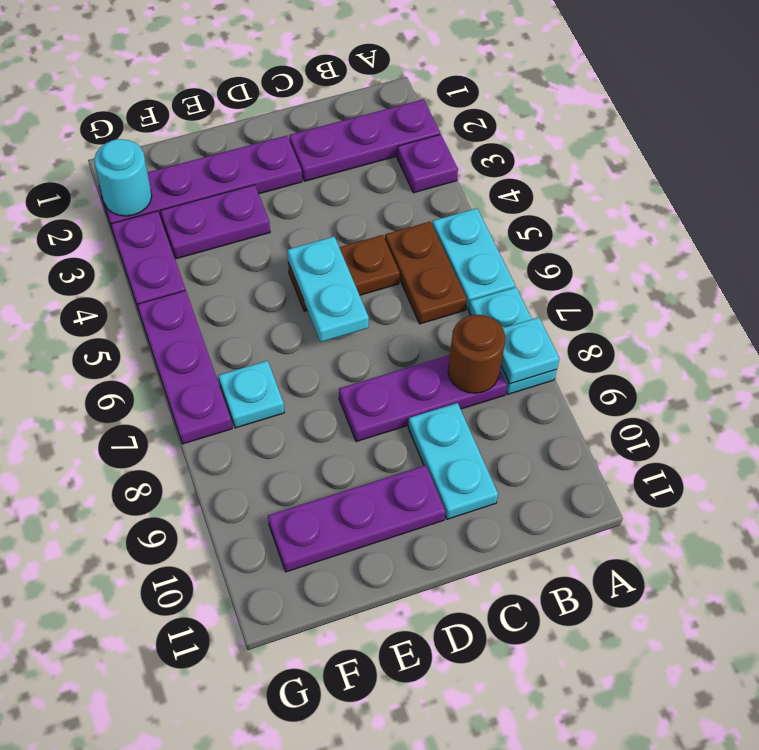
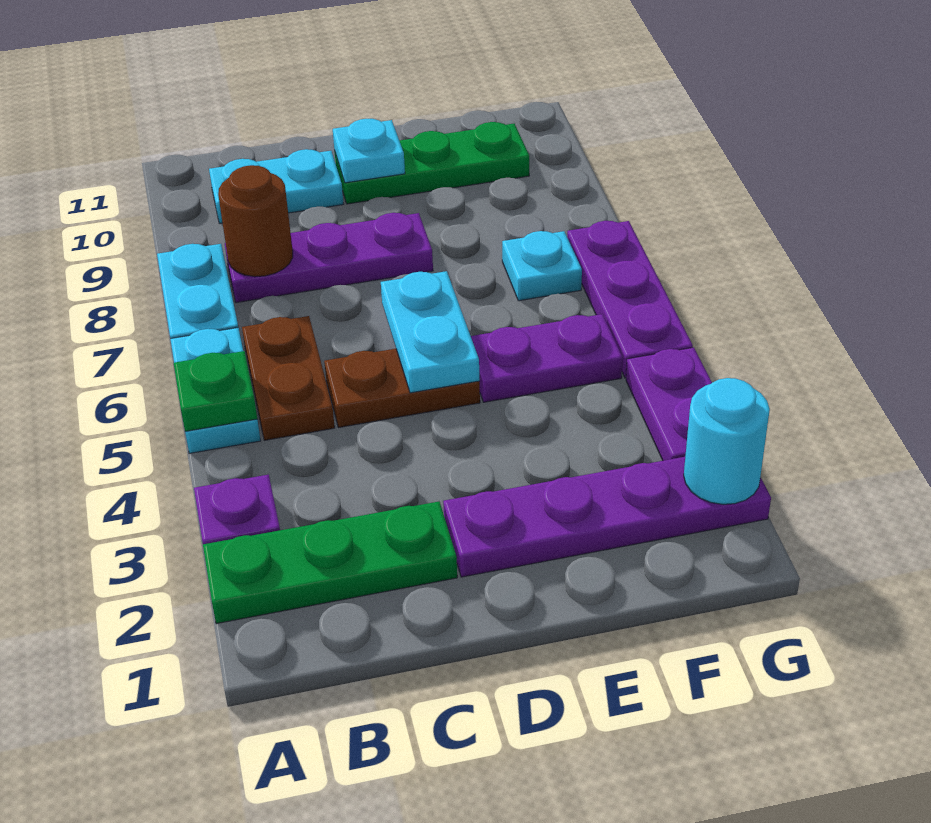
purple 1x3 plate [289,99,440,181] -> green 1x3 plate [203,502,457,624]
none -> green 1x1 plate [174,351,257,431]
cyan 1x1 plate [501,317,560,384] -> cyan 1x1 plate moved to [333,119,405,183]
cyan 1x2 plate [408,403,498,519] -> cyan 1x2 plate turned to [209,149,343,224]
purple 1x3 plate [268,465,445,572] -> green 1x3 plate [335,122,529,204]
purple 1x2 plate [161,185,270,259] -> purple 1x2 plate moved to [471,314,623,402]

